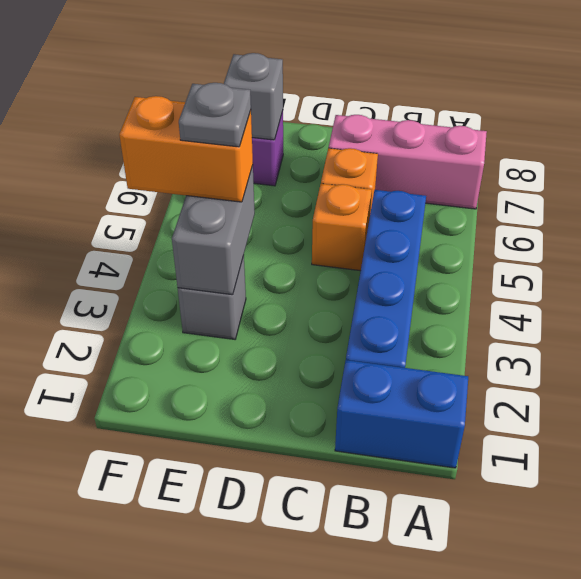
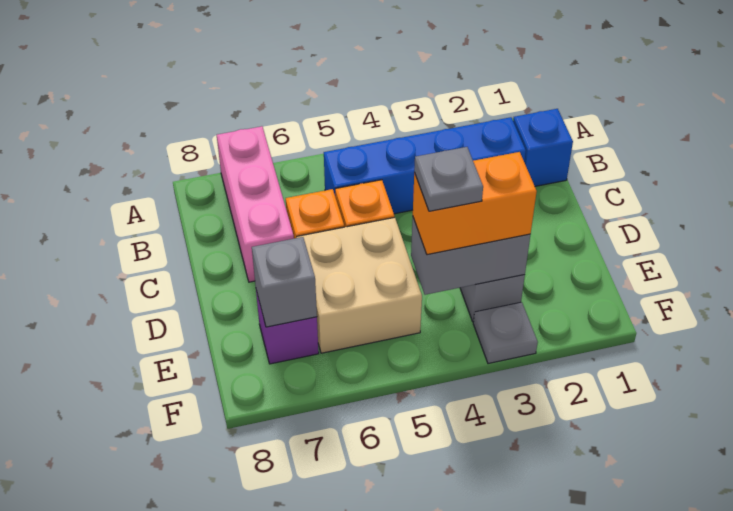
blue 1x2 brick [335,360,468,468] -> blue 1x1 brick [513,109,573,186]
none -> tan 2x2 brick [297,217,422,353]
orange 1x2 brick [119,96,253,202] -> orange 1x2 brick turned to [413,152,537,255]
none -> grey 1x1 plate [473,302,538,364]

